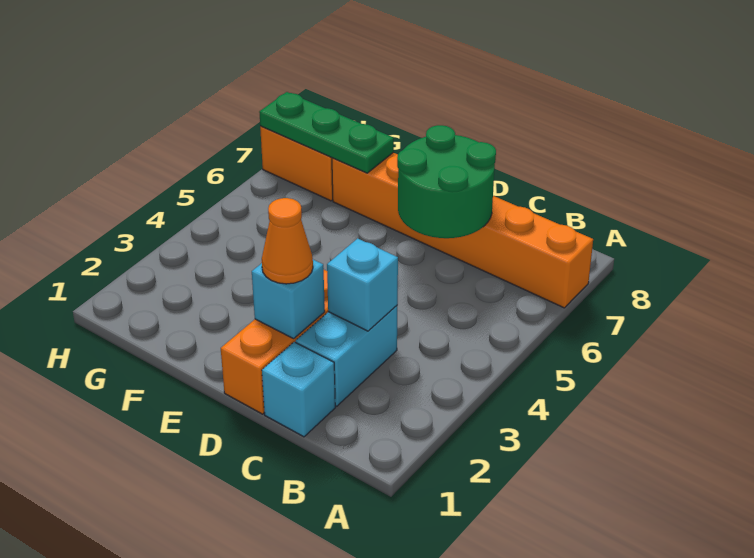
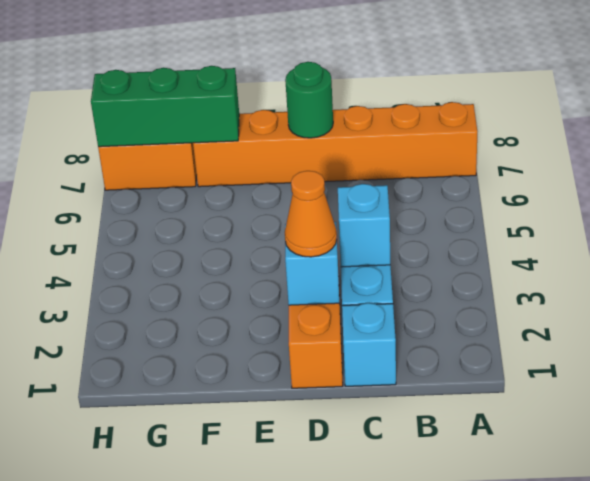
green 2x2 round brick [397,125,496,238] -> green 1x1 round brick [285,62,333,138]
green 1x3 plate [259,92,394,173] -> green 1x3 brick [91,66,239,147]

